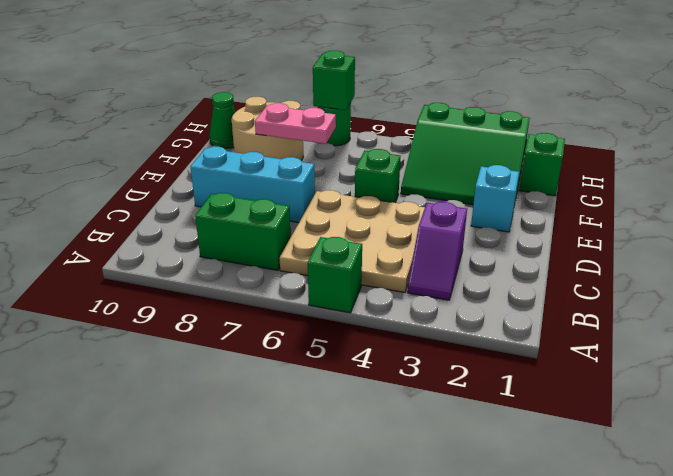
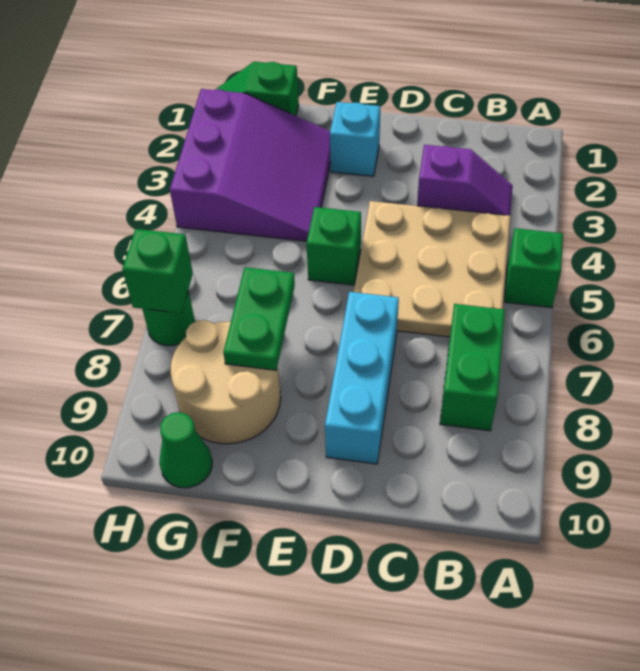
green 3x3 slope [401,103,530,205] -> purple 3x3 slope [170,89,331,241]
pink 1x2 plate [255,103,336,144] -> green 1x2 plate [223,267,295,370]

